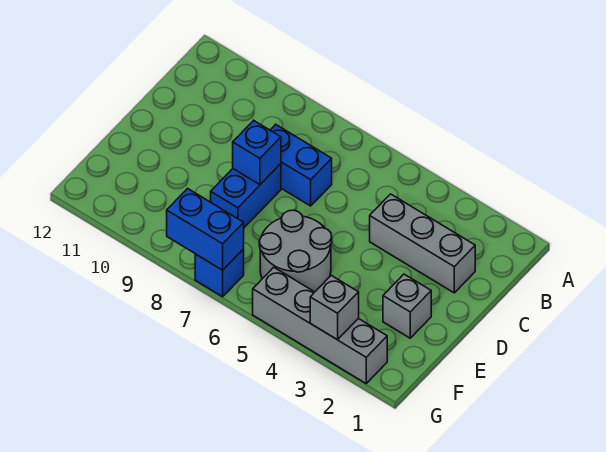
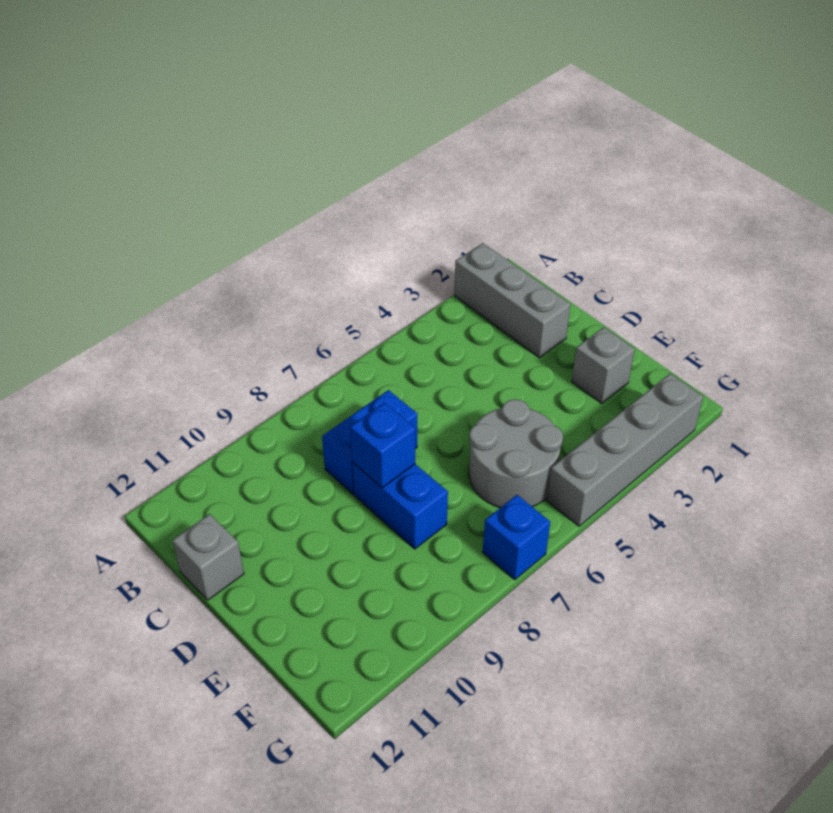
grey 1x3 brick [370,194,475,293] -> grey 1x3 brick turned to [454,243,571,358]
grey 1x1 brick [310,275,359,340] -> grey 1x1 brick moved to [172,514,244,600]
blue 1x2 brick [167,189,244,270] -> none

